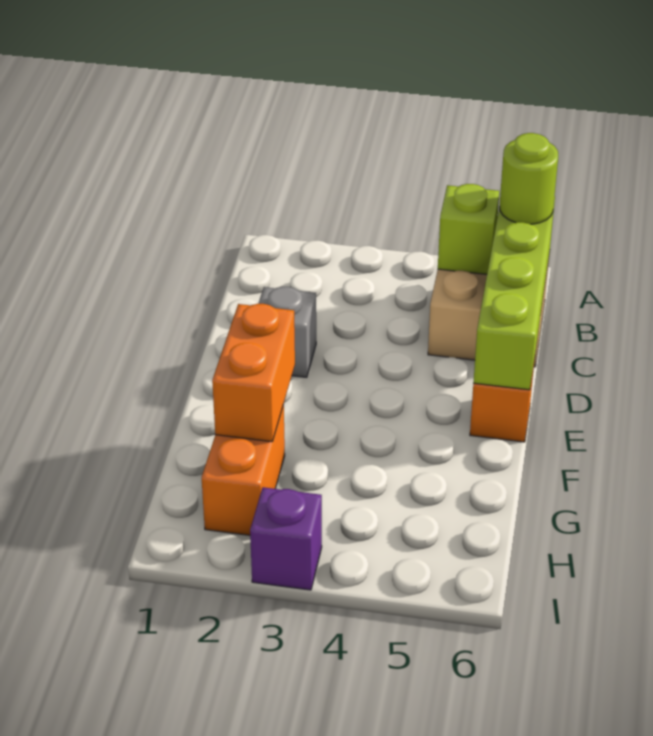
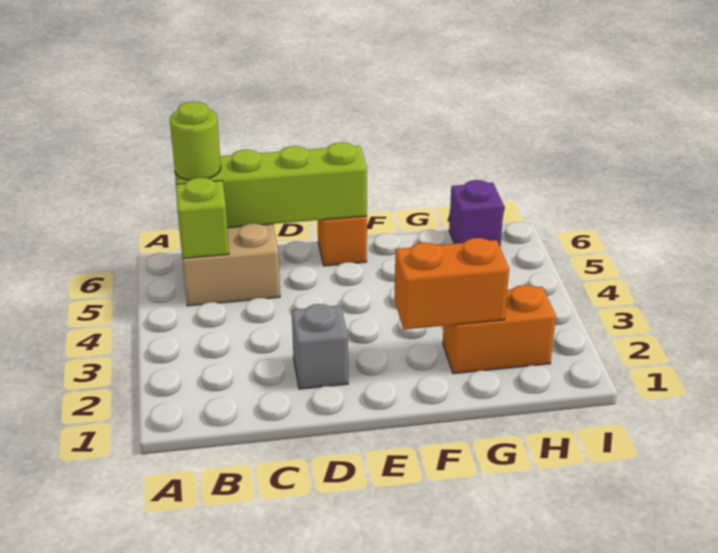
purple 1x1 brick [250,487,322,590] -> purple 1x1 brick moved to [449,180,504,247]

